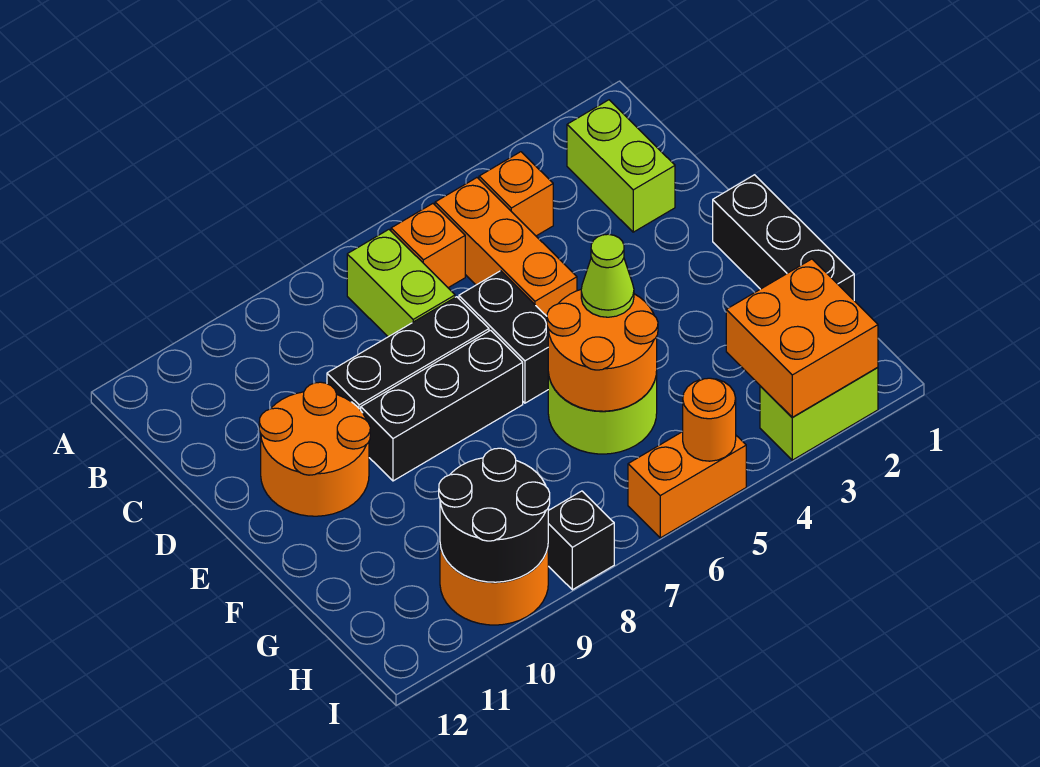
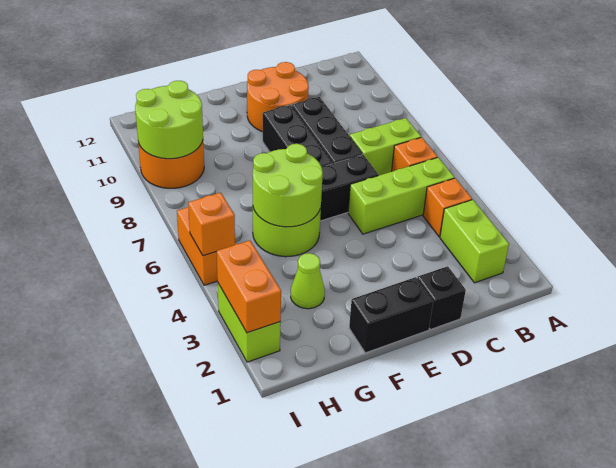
lime 1x2 brick [567,100,675,232] -> lime 1x2 brick turned to [440,200,509,283]
orange 1x3 brick [435,178,577,316] -> lime 1x3 brick [348,157,454,234]
black 1x3 brick [713,175,854,300] -> black 1x2 brick [349,277,433,353]
orange 2x2 round brick [547,290,658,411] -> lime 2x2 round brick [253,144,323,227]
lime 1x1 cone [581,234,634,317] -> lime 1x1 cone moved to [291,253,325,309]
orange 2x2 brick [726,259,878,417] -> orange 1x2 brick [216,240,281,333]
black 2x2 round brick [439,448,550,582] -> lime 2x2 round brick [135,81,203,159]
orange 1x1 round brick [683,378,736,461] -> orange 1x1 brick [188,193,235,256]
black 1x1 brick [548,491,614,590] -> black 1x1 brick moved to [417,266,466,330]

